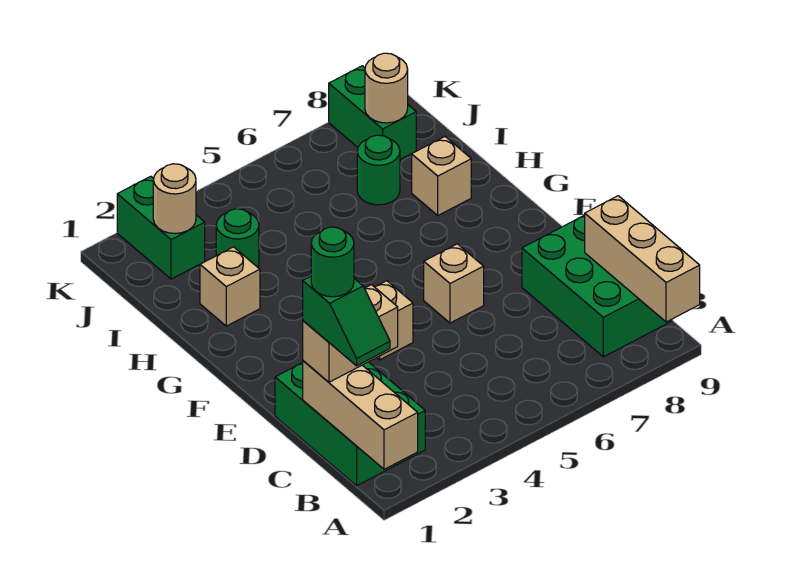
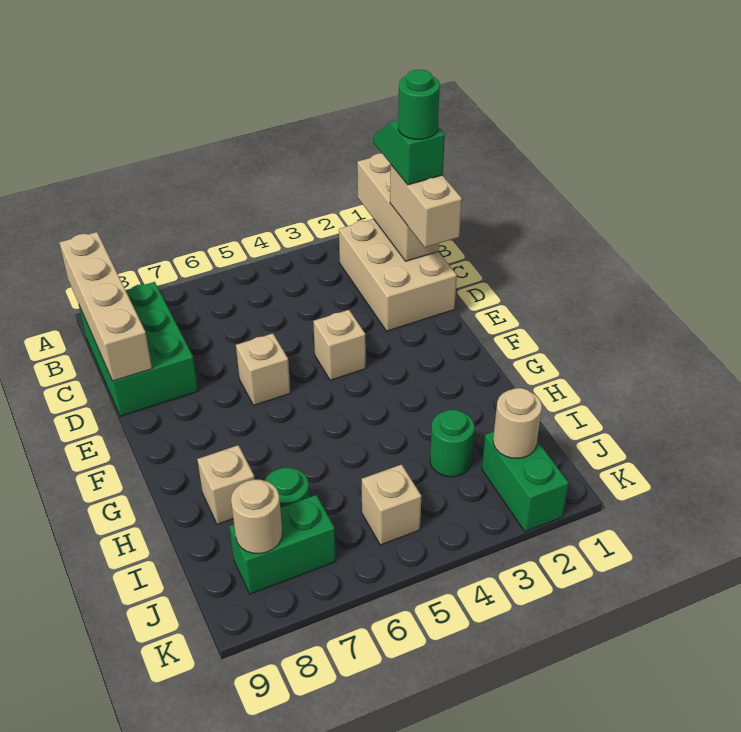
tan 1x3 brick [585,196,700,322] -> tan 1x4 brick [59,232,152,381]
green 2x3 brick [275,362,425,486] -> tan 2x3 brick [339,219,457,331]
tan 1x2 brick [303,285,398,382] -> tan 1x2 brick turned to [390,165,462,247]
tan 1x1 brick [200,247,260,326] -> tan 1x1 brick moved to [362,464,421,545]
green 1x2 brick [329,66,416,159] -> green 1x2 brick turned to [229,495,336,594]

